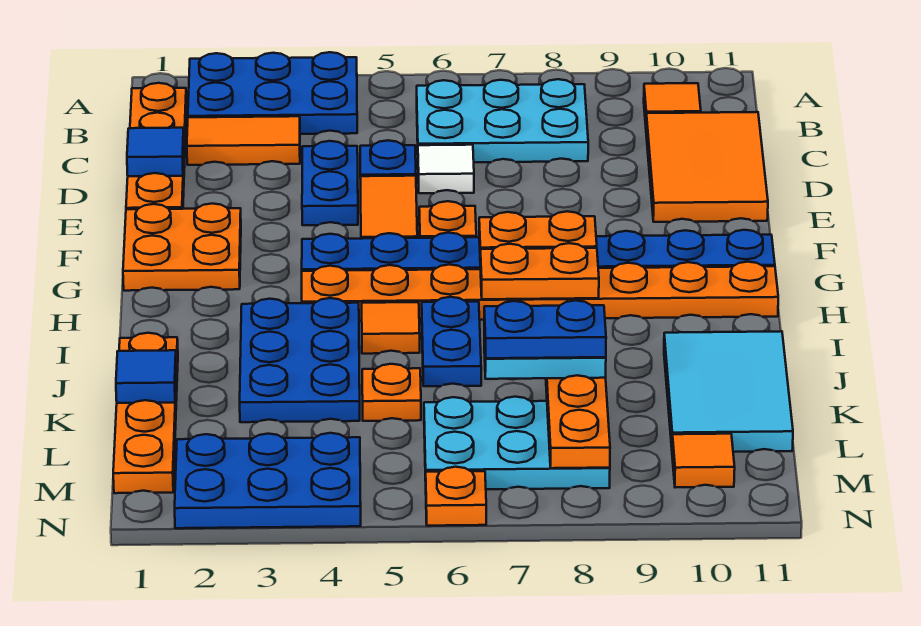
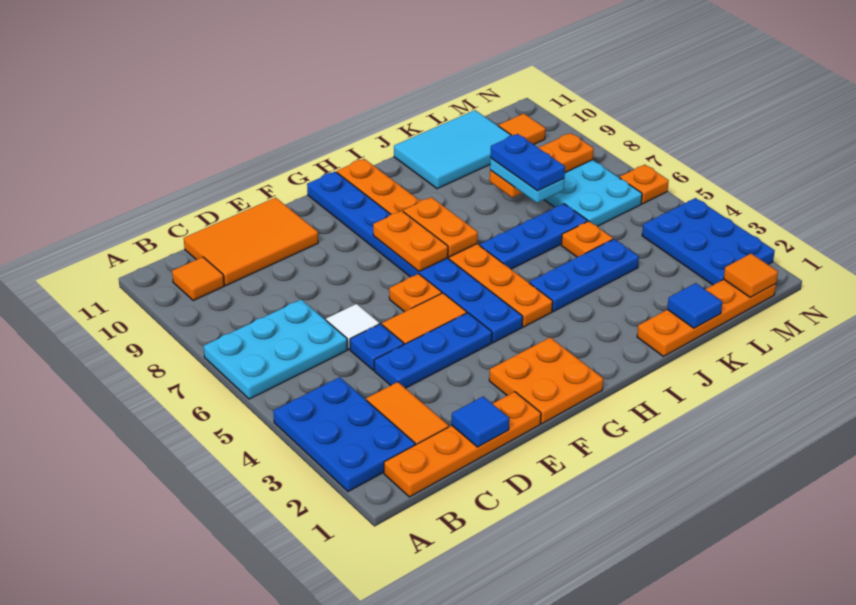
cyan 2x3 plate [417,79,588,162] -> cyan 2x3 plate turned to [204,299,347,399]
blue 1x2 plate [302,141,358,225] -> blue 1x3 plate [374,313,492,388]
blue 2x3 plate [240,298,360,422] -> blue 1x3 plate [530,239,639,312]
orange 1x1 tile [362,302,420,354] -> orange 1x1 tile moved to [724,254,778,297]
blue 1x2 plate [422,297,481,386] -> blue 1x3 plate [480,204,588,269]

